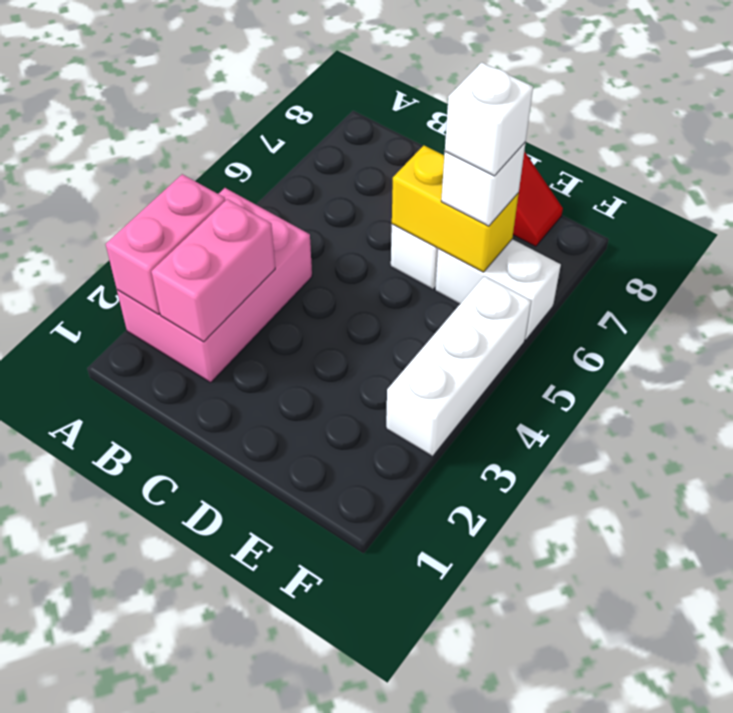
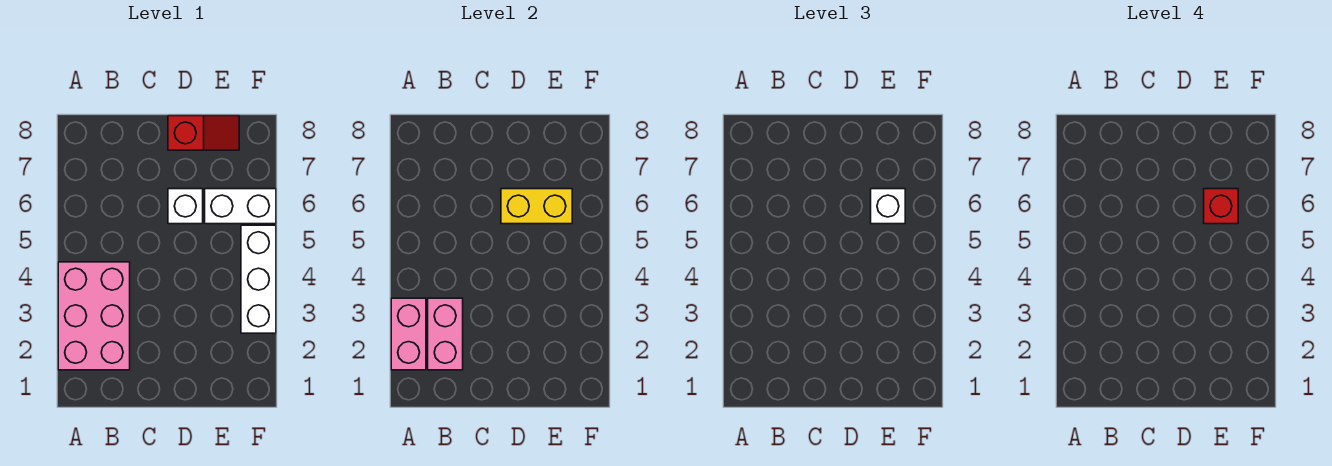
white 1x1 brick [445,62,533,176] -> red 1x1 brick [1204,189,1238,224]

